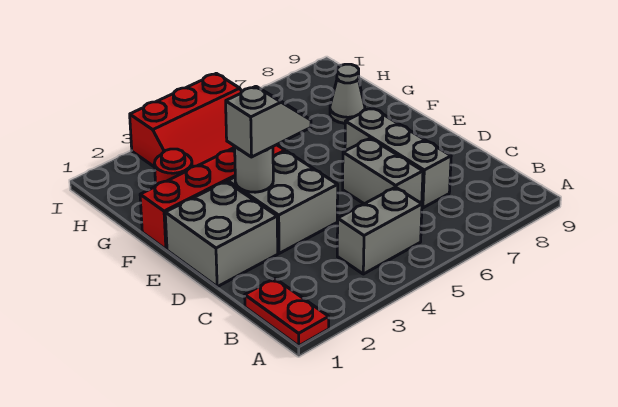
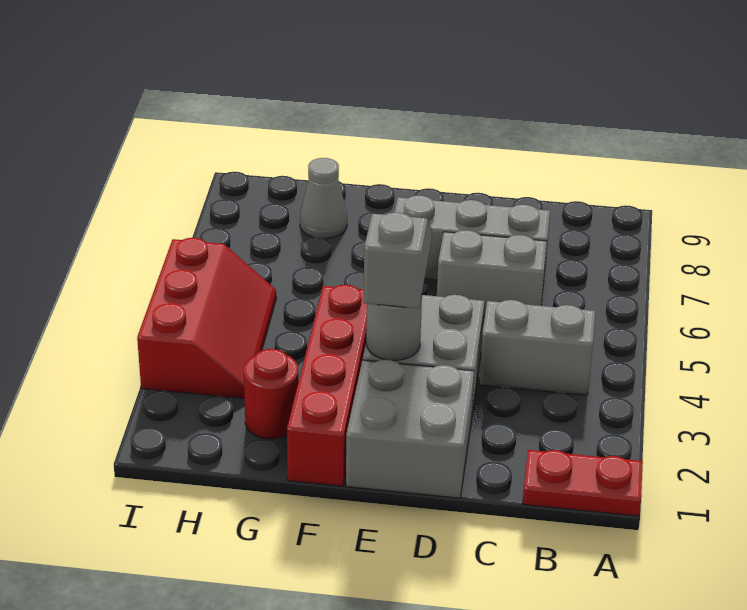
grey 1x2 brick [337,187,422,274] -> grey 1x2 brick turned to [479,300,595,395]

